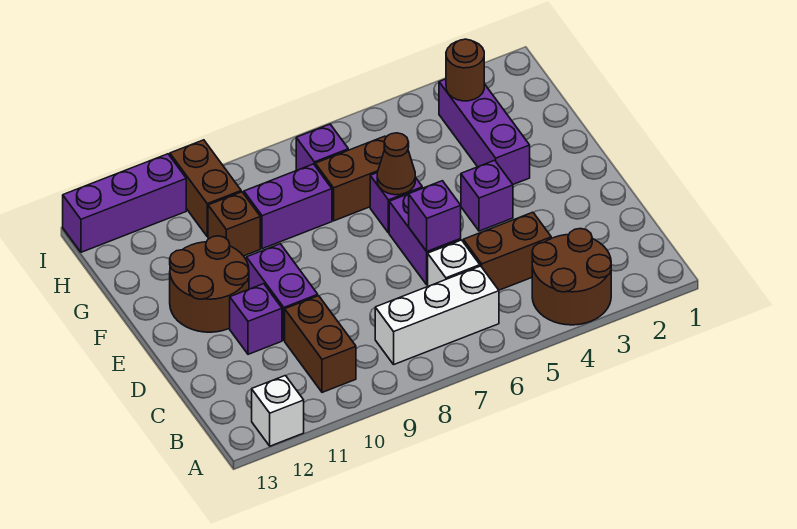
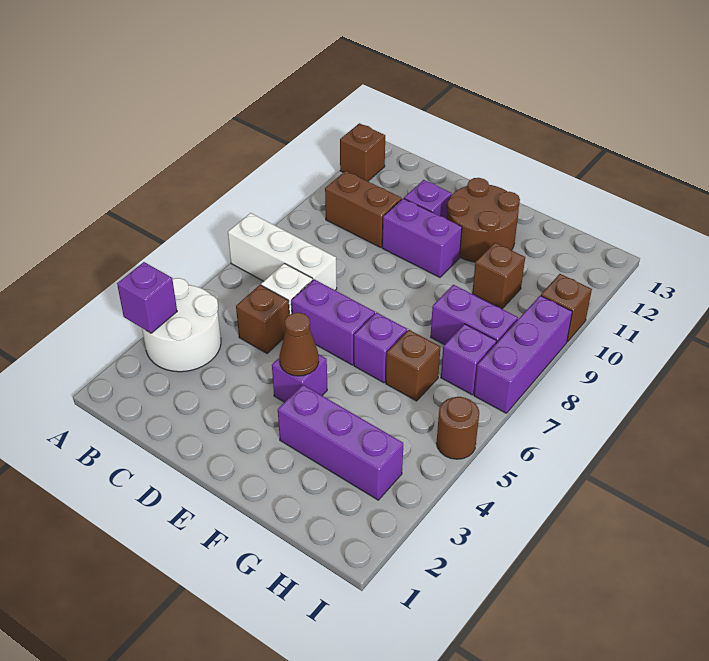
brown 2x2 round brick [532,229,611,325] -> white 2x2 round brick [142,278,221,372]
white 1x1 brick [252,376,304,446] -> brown 1x1 brick [340,123,385,181]
white 1x3 brick [375,266,499,364] -> white 1x3 brick turned to [228,213,337,290]
brown 1x2 brick [463,212,551,290] -> brown 1x1 brick [236,285,289,353]
purple 1x1 brick [409,181,461,251] -> purple 1x1 brick moved to [117,262,177,333]
brown 1x1 cone [377,133,415,195] -> brown 1x1 cone moved to [279,313,319,376]
brown 1x2 brick [315,136,386,221] -> brown 1x1 brick [386,330,440,401]
purple 1x2 brick [244,164,332,249] -> purple 1x2 brick turned to [431,285,518,345]
brown 1x1 round brick [446,39,484,101] -> brown 1x1 round brick moved to [436,397,479,459]
brown 1x2 brick [170,140,241,237] -> brown 1x1 brick [541,274,592,342]
purple 1x3 brick [63,154,186,252] -> purple 1x3 brick moved to [474,296,572,413]

